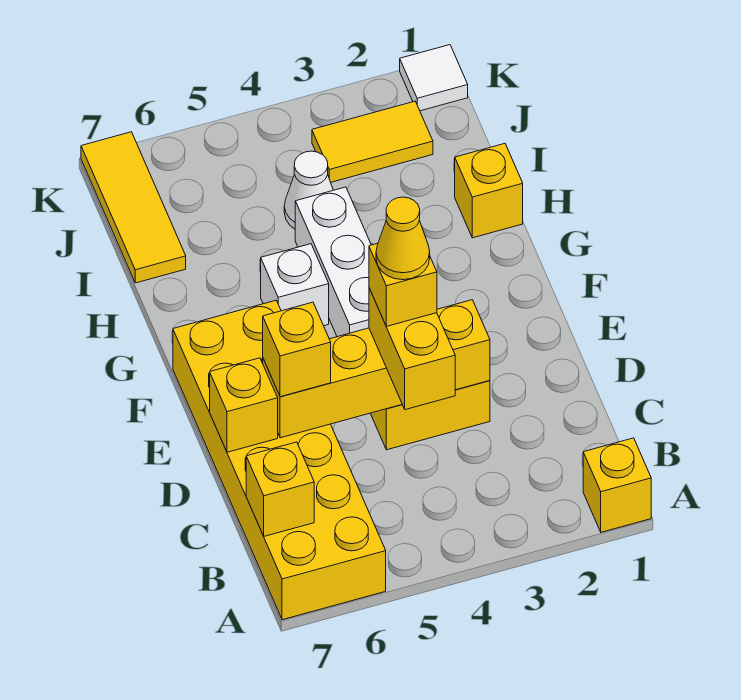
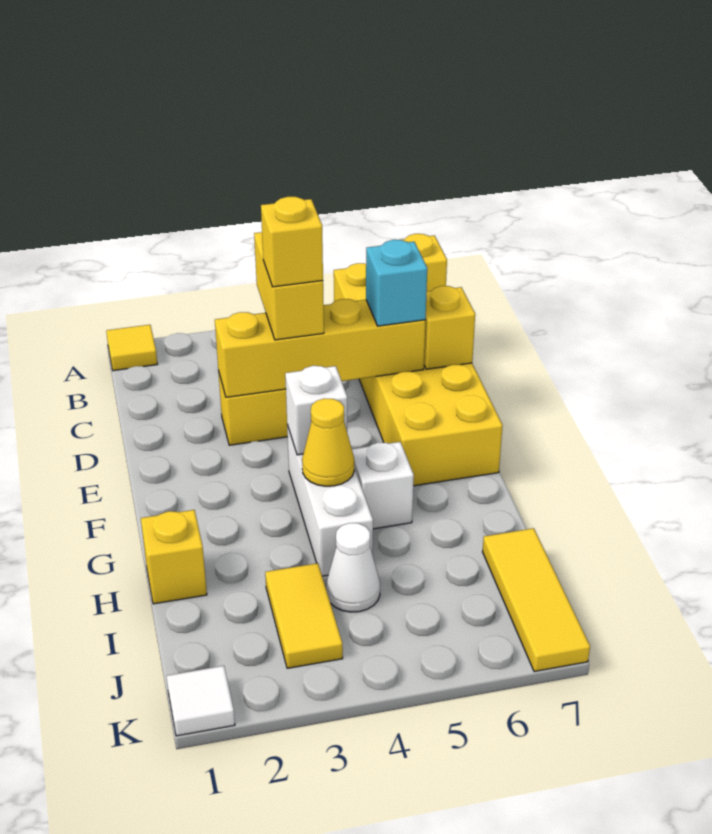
yellow 1x1 brick [583,438,651,532] -> yellow 1x1 tile [106,325,157,371]
yellow 1x1 cone [376,197,430,280] -> yellow 1x1 cone moved to [302,399,354,486]
yellow 1x1 brick [263,302,331,397] -> cyan 1x1 brick [366,240,427,326]
none -> white 1x1 brick [285,366,347,455]
yellow 1x2 tile [312,101,433,182] -> yellow 1x2 tile turned to [265,563,343,668]

